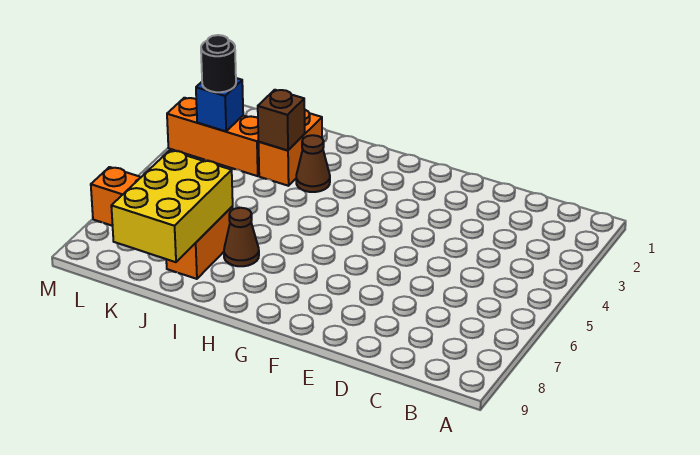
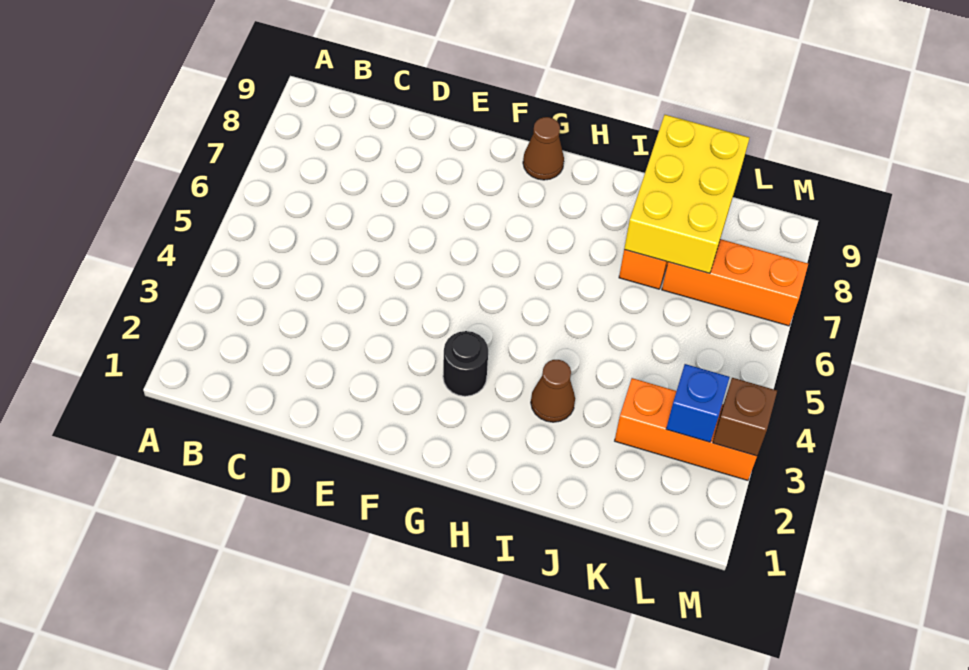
brown 1x1 cone [224,208,259,266] -> brown 1x1 cone moved to [523,117,564,180]
orange 1x2 brick [259,110,322,186] -> none
brown 1x1 brick [258,90,305,150] -> brown 1x1 brick moved to [713,378,777,456]
black 1x1 round brick [201,35,236,92] -> black 1x1 round brick moved to [443,331,488,396]

